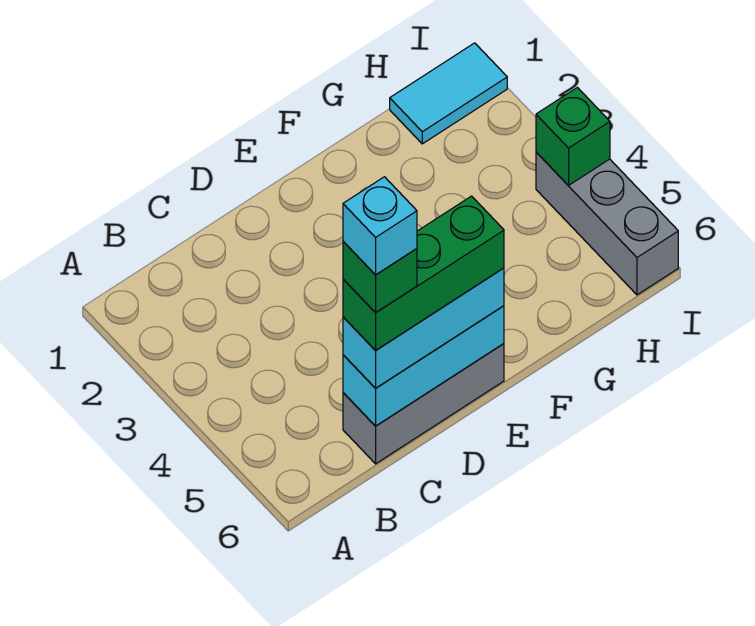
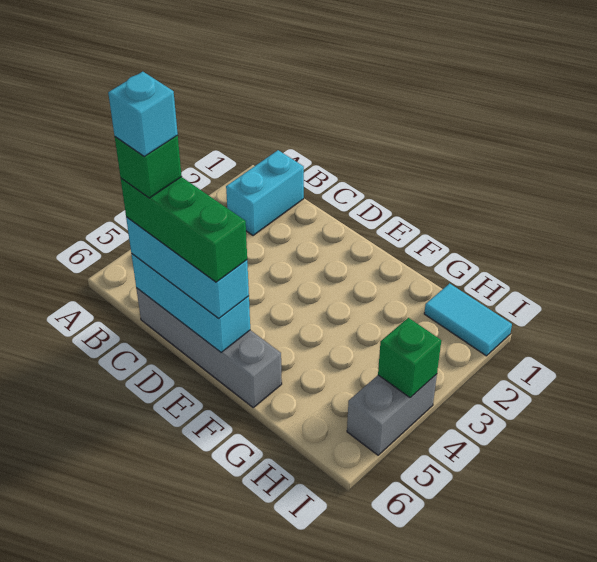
none -> cyan 1x2 brick [226,150,304,236]
grey 1x3 brick [343,344,504,464] -> grey 1x4 brick [136,288,282,407]
grey 1x3 brick [536,152,678,295] -> grey 1x2 brick [347,374,437,455]

